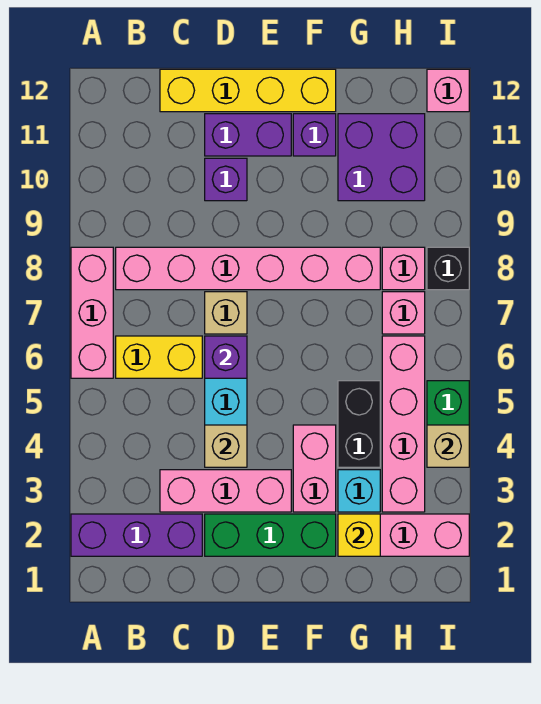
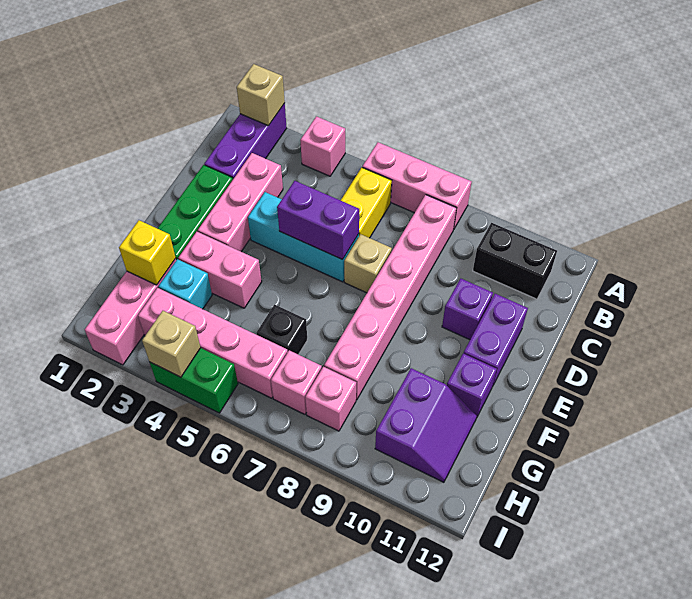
yellow 1x4 brick [160,69,336,112] -> none
tan 1x1 brick [205,425,247,467] -> tan 1x1 brick moved to [237,64,285,126]
purple 1x1 brick [205,336,247,378] -> purple 1x2 brick [277,181,359,260]
black 1x2 brick [338,381,380,467] -> black 1x2 brick moved to [473,223,557,299]
purple 2x2 brick [338,114,425,201] -> purple 2x2 slope [375,368,477,482]
black 1x1 brick [427,247,469,290] -> black 1x1 brick moved to [256,305,307,355]
pink 1x1 brick [427,69,469,112] -> pink 1x1 brick moved to [300,116,345,176]

